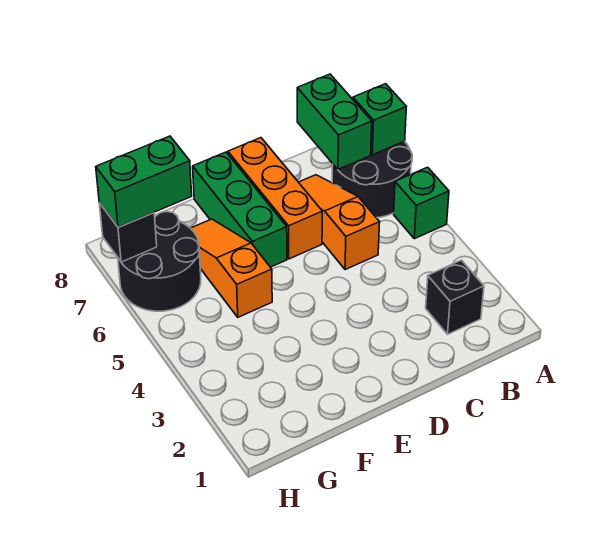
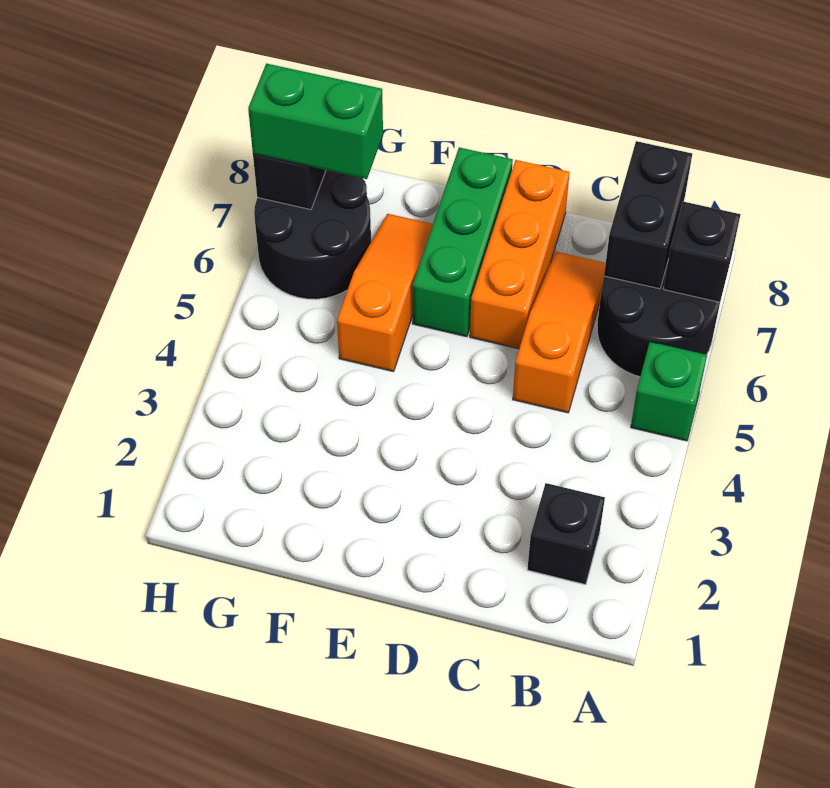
green 1x1 brick [353,84,406,155] -> black 1x1 brick [664,202,741,302]
green 1x2 brick [297,74,372,169] -> black 1x2 brick [604,141,692,289]

